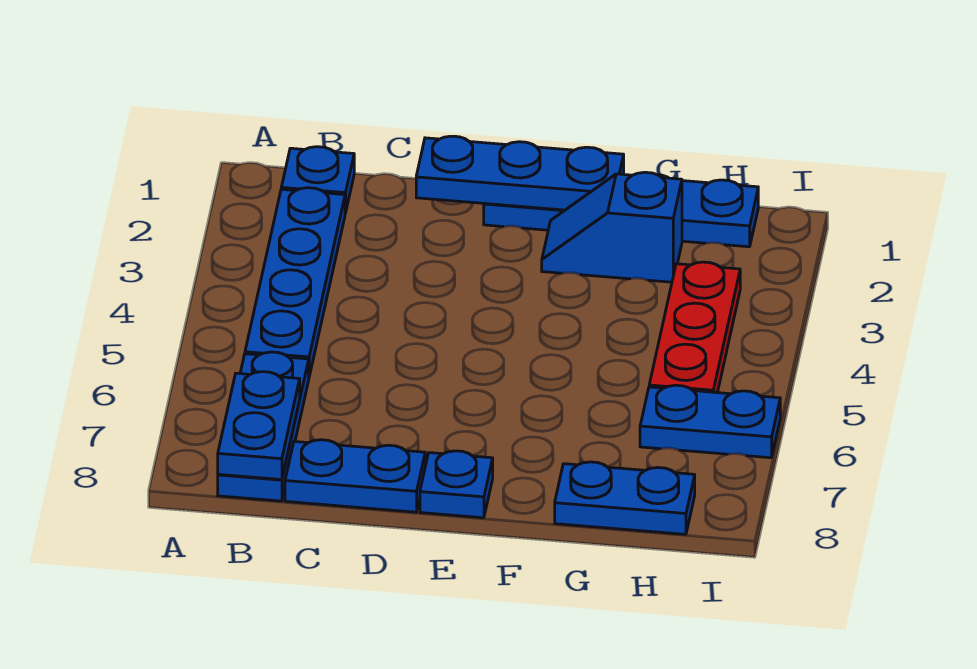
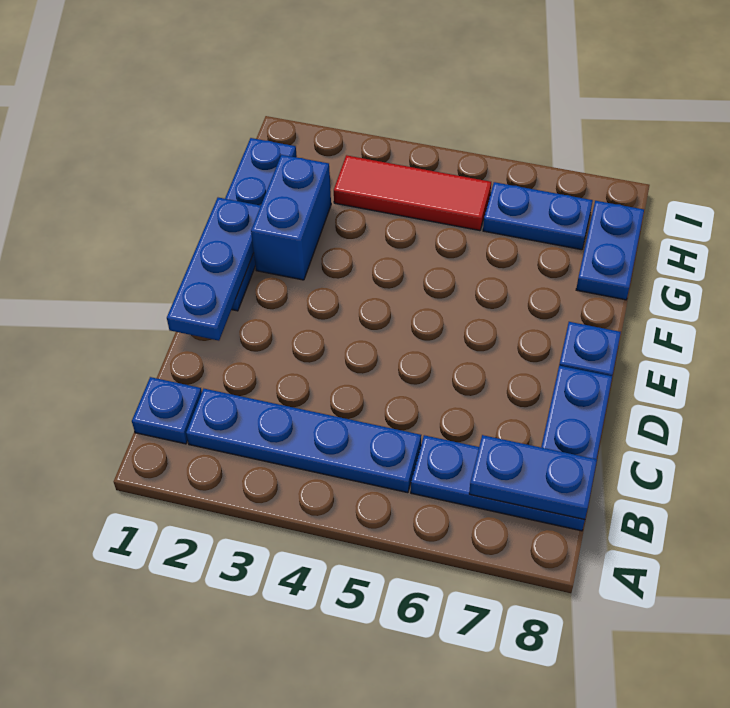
blue 1x2 slope [542,172,682,282] -> blue 1x2 brick [251,155,331,280]
red 1x3 plate [649,262,740,393] -> red 1x3 tile [334,155,491,231]
blue 1x2 plate [640,385,780,458] -> blue 1x2 plate turned to [483,182,593,250]

